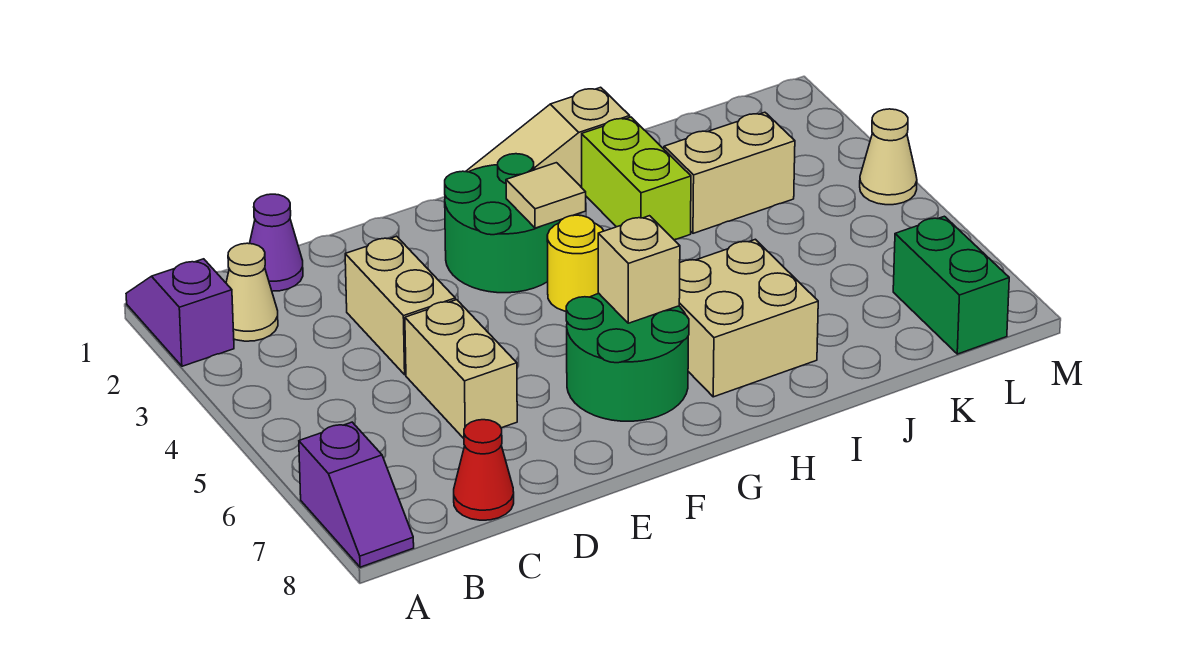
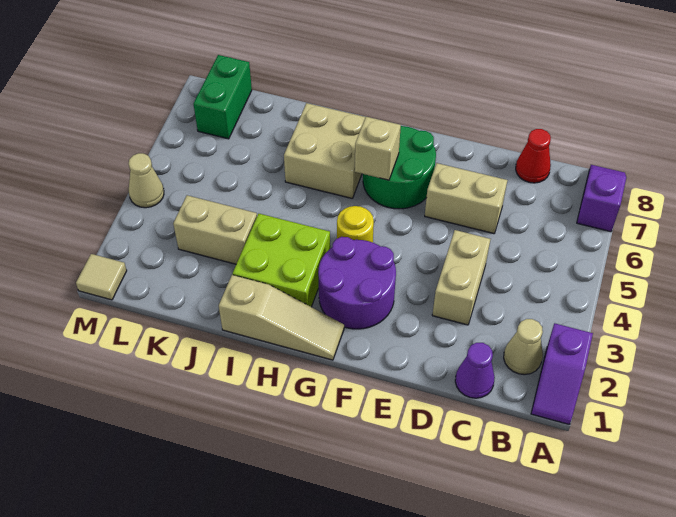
tan 1x2 brick [405,300,517,438] -> tan 1x2 brick turned to [425,163,507,234]
green 2x2 round brick [445,154,562,293] -> purple 2x2 round brick [318,237,396,329]
tan 1x1 tile [506,163,586,228] -> tan 1x1 tile moved to [76,254,127,300]
lime 1x2 brick [582,117,691,240] -> lime 2x2 brick [233,214,330,307]

